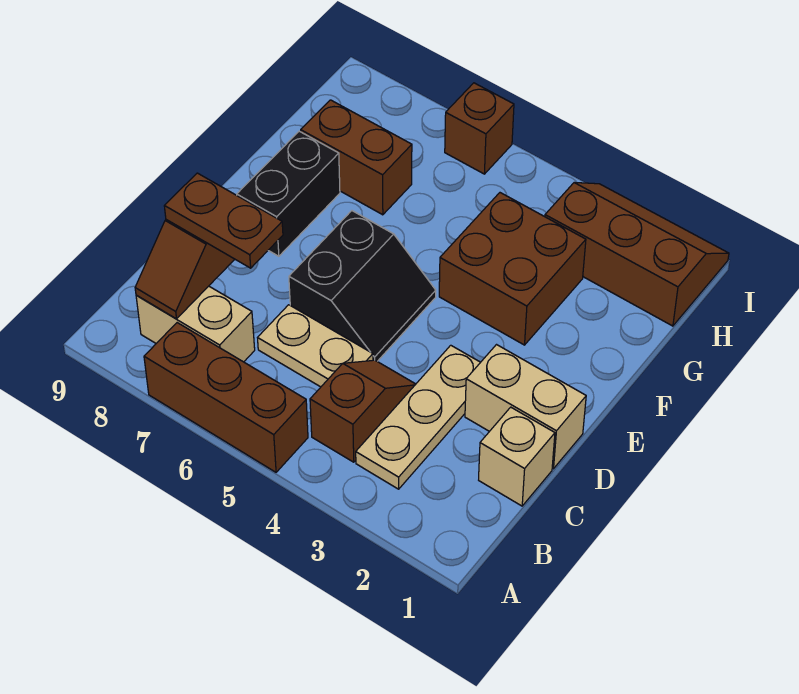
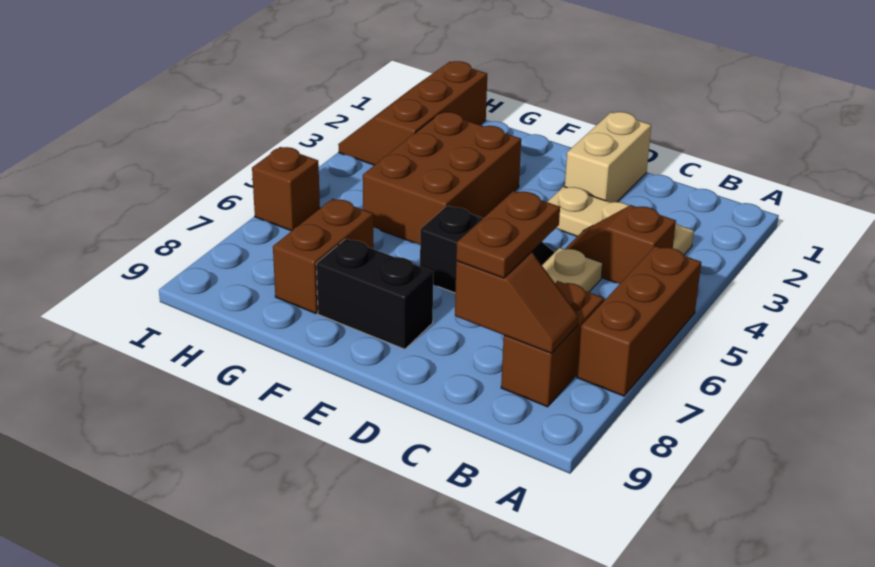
tan 1x2 brick [136,286,255,362] -> brown 1x2 brick [501,281,604,407]
tan 1x1 brick [479,407,555,506] -> none
brown 2x2 brick [439,193,586,345] -> brown 2x3 brick [363,112,521,244]

